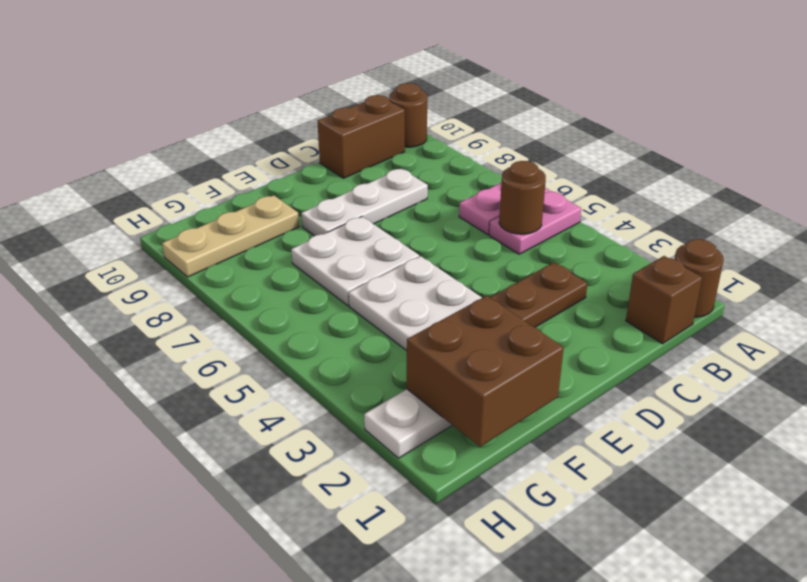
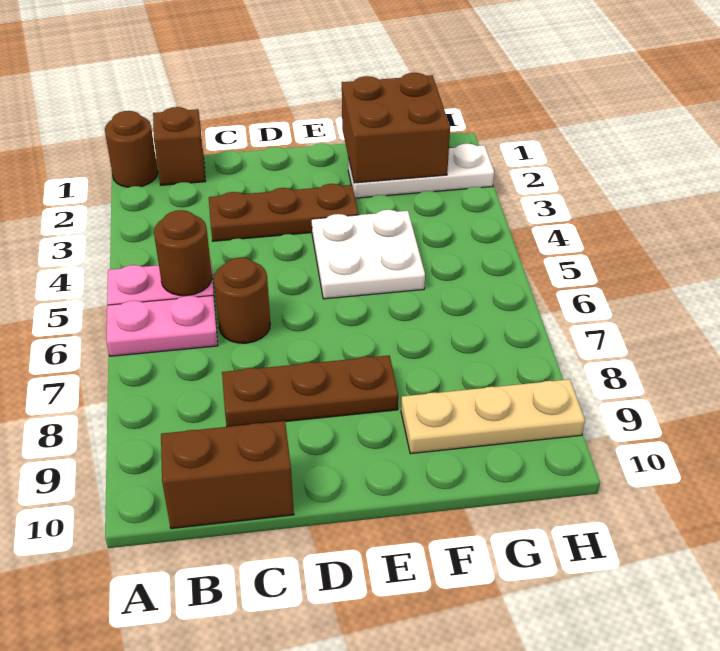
brown 1x1 round brick [389,83,427,147] -> brown 1x1 round brick moved to [214,257,270,343]
white 1x3 plate [301,169,428,236] -> brown 1x3 plate [222,356,398,427]
white 2x2 plate [291,217,419,306] -> none

